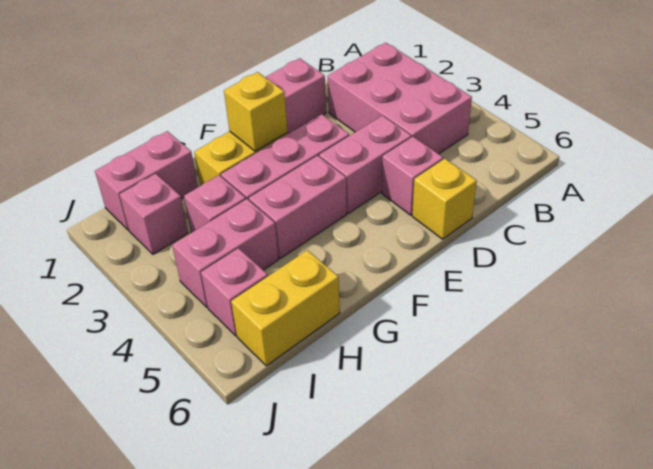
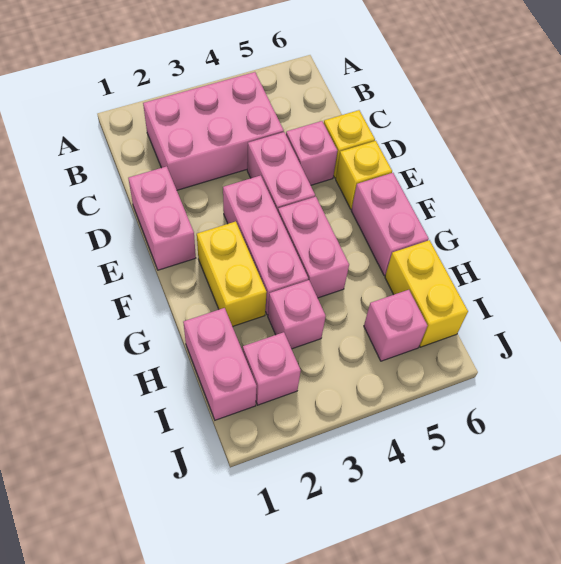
yellow 1x1 brick [224,72,288,151] -> yellow 1x1 brick moved to [336,141,392,209]
pink 1x2 brick [172,199,279,307] -> pink 1x2 brick moved to [351,173,429,276]

